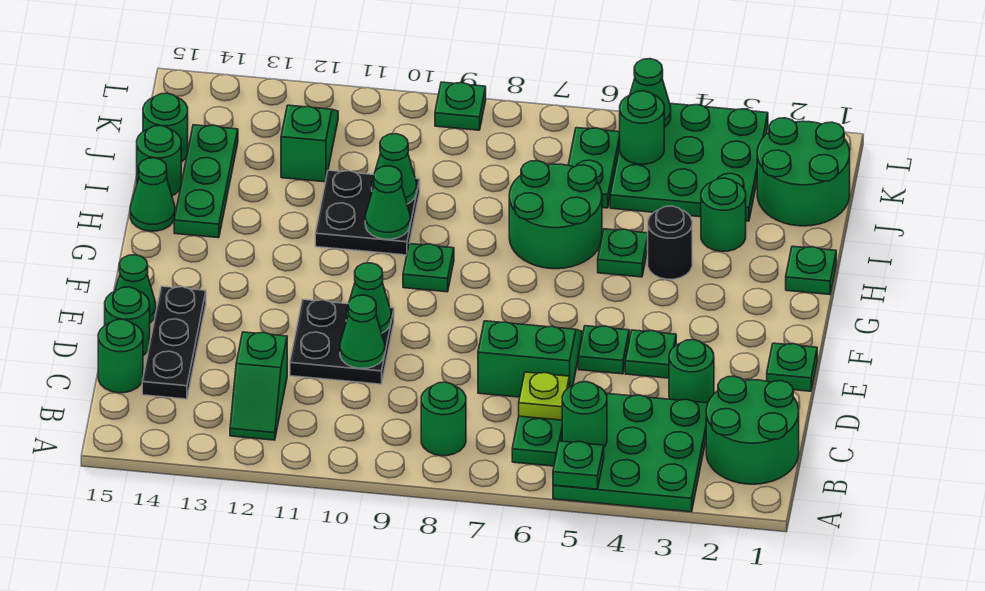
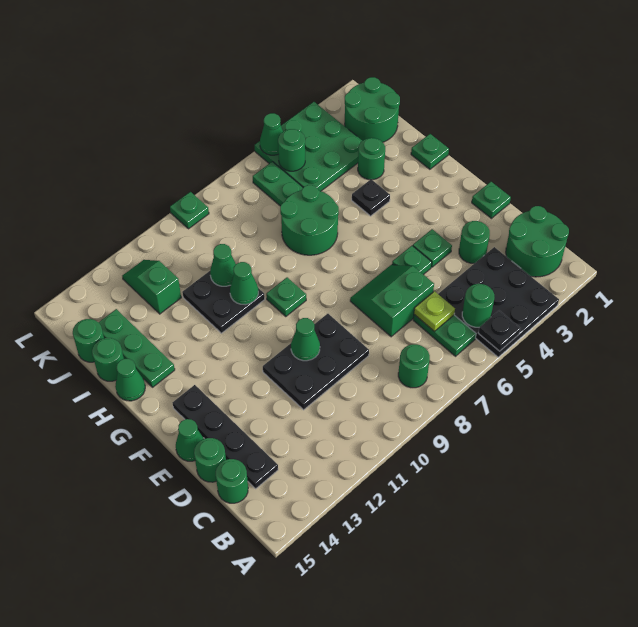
green 3x3 plate [553,393,708,512] -> black 3x3 plate [439,247,559,357]
green 1x1 plate [553,441,604,489] -> black 1x1 plate [478,311,520,351]
green 1x2 slope [230,332,287,440] -> none
black 1x3 plate [142,286,206,399] -> black 1x4 plate [172,385,278,489]
black 2x2 plate [290,300,394,384] -> black 2x3 plate [263,314,369,410]
green 1x1 cone [340,295,385,368] -> none
black 1x1 round brick [648,206,692,279] -> black 1x1 plate [352,179,390,216]
green 1x1 plate [598,229,648,277] -> none

